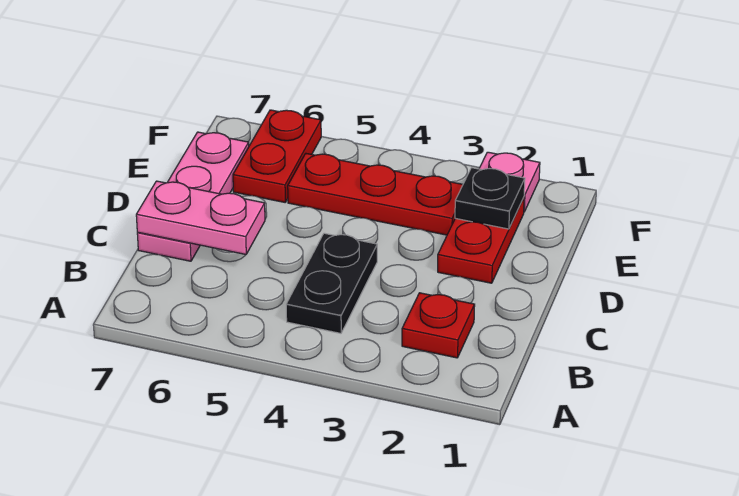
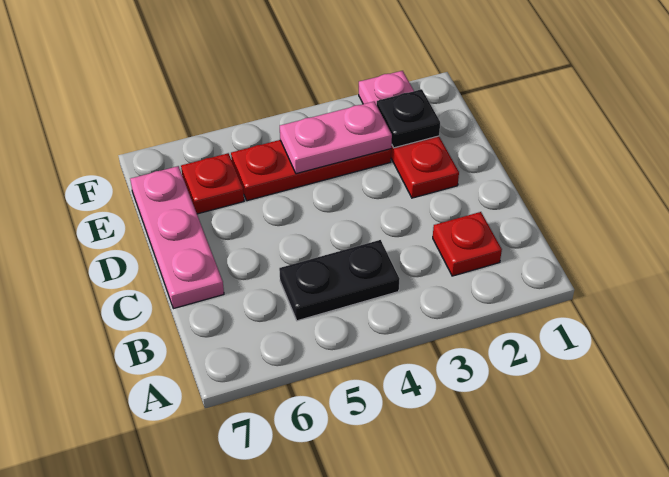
black 1x2 plate [286,233,377,333] -> black 1x2 plate turned to [279,240,399,321]
pink 1x2 plate [136,181,265,254] -> pink 1x2 plate moved to [280,102,392,174]
red 1x2 plate [233,110,321,202] -> red 1x1 plate [181,153,244,214]

